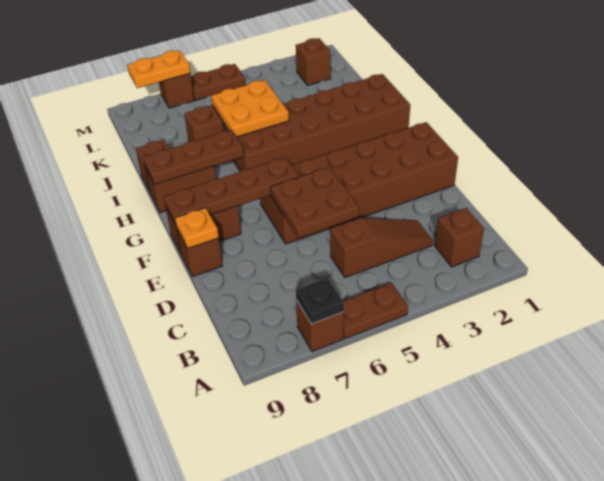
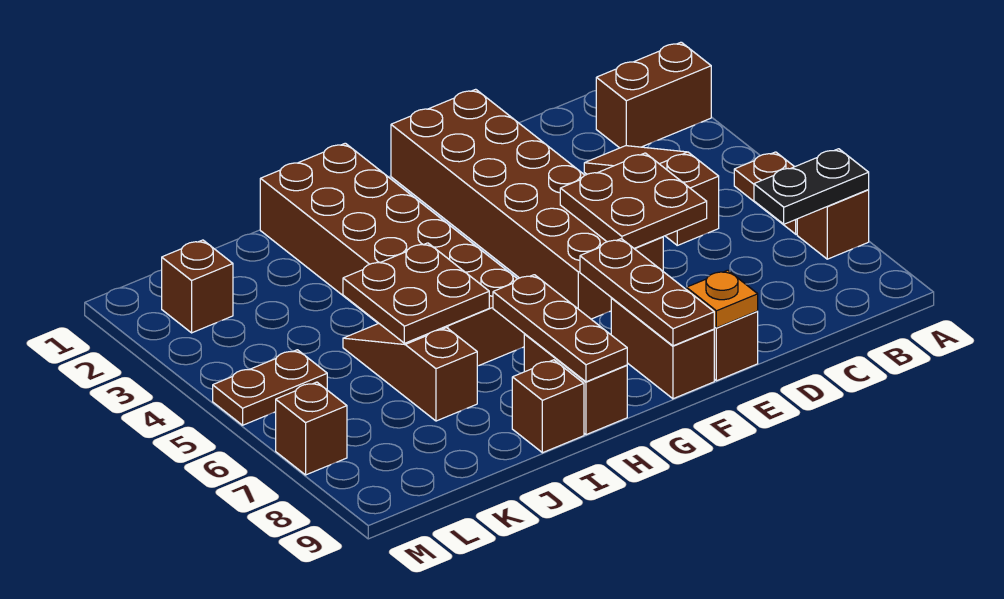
black 1x1 plate [296,278,344,324] -> black 1x2 plate [754,149,869,224]
brown 1x1 brick [435,208,484,267] -> brown 1x2 brick [596,42,711,148]
brown 1x4 plate [164,158,299,225] -> brown 1x3 plate [580,239,714,346]
orange 2x2 plate [211,80,289,137] -> brown 2x2 plate [343,243,489,343]
brown 1x2 plate [191,64,245,100] -> brown 1x2 plate turned to [213,350,327,425]
orange 1x2 plate [127,50,190,88] -> none

